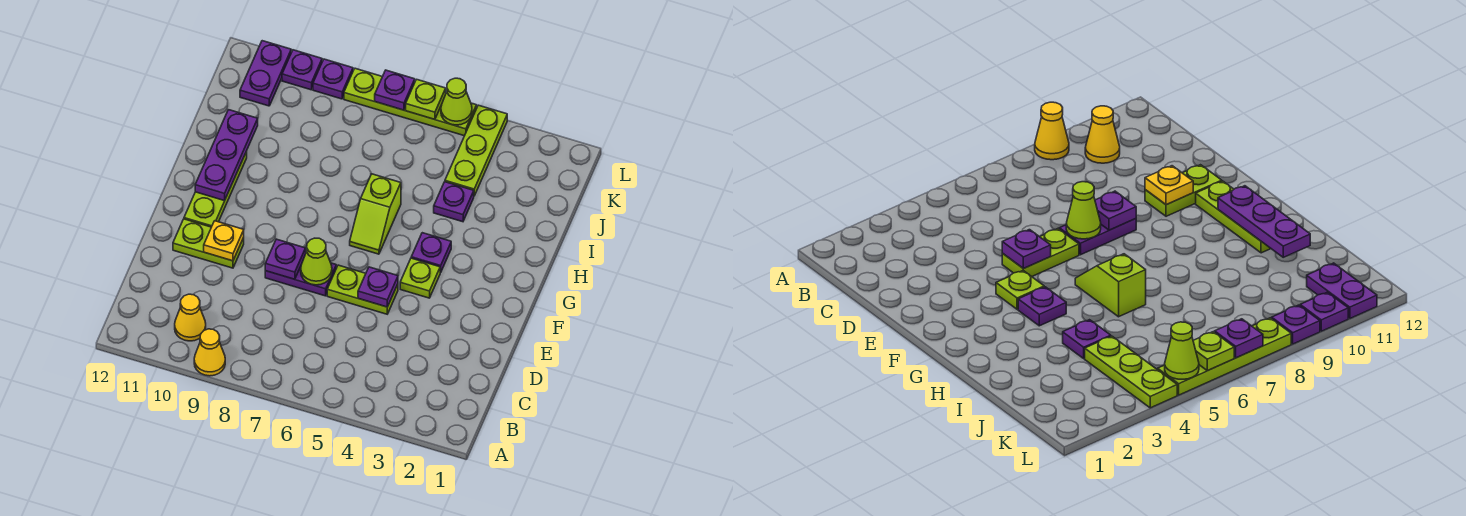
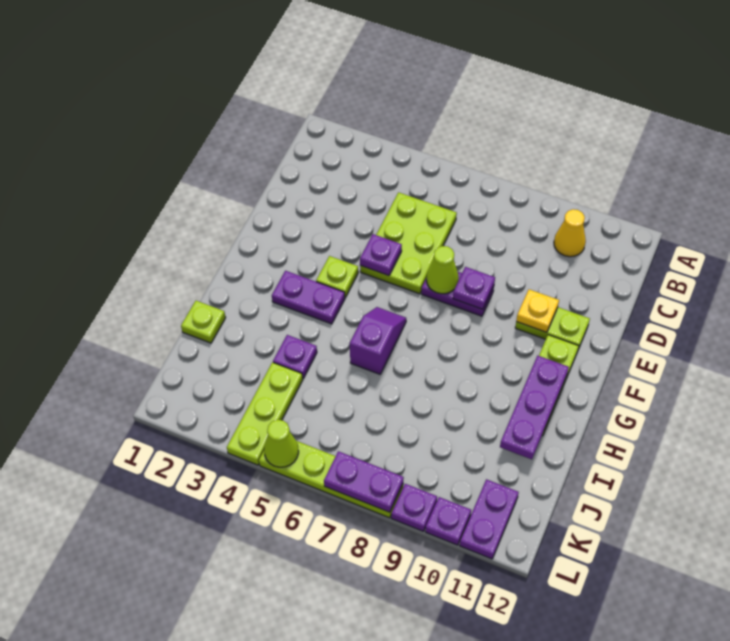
yellow 1x1 cone [194,329,225,376] -> none
lime 1x2 plate [327,265,398,314] -> lime 2x3 plate [360,192,457,294]
purple 1x1 plate [411,233,451,272] -> purple 1x2 plate [272,271,345,324]
lime 1x2 slope [350,174,401,254] -> purple 1x2 slope [350,307,406,374]
lime 1x1 plate [406,79,446,119] -> lime 1x1 plate moved to [181,301,226,343]
purple 1x1 plate [375,70,415,110] -> purple 1x2 plate [324,451,404,512]

